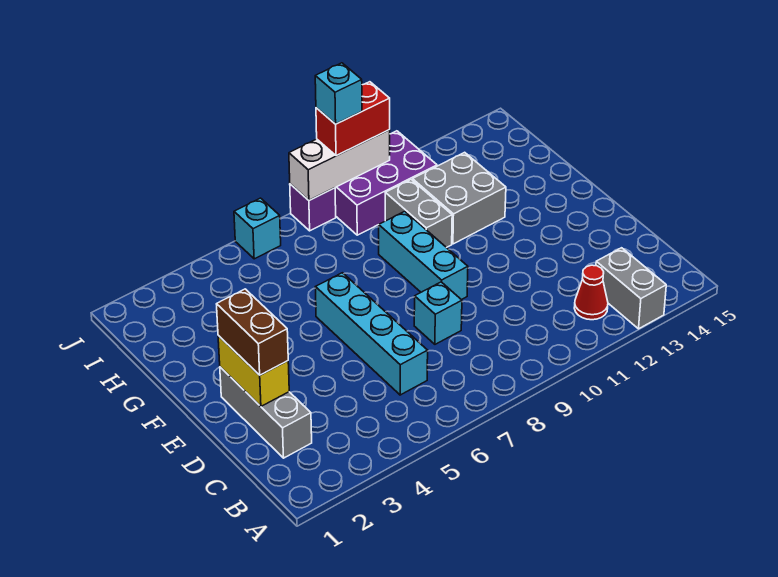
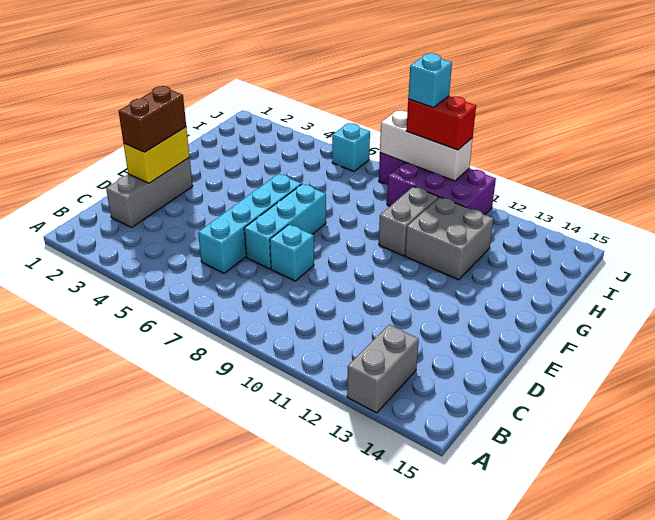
red 1x1 cone [574,265,608,320] -> none
cyan 1x3 brick [379,211,468,300] -> cyan 1x3 brick moved to [244,184,326,269]

